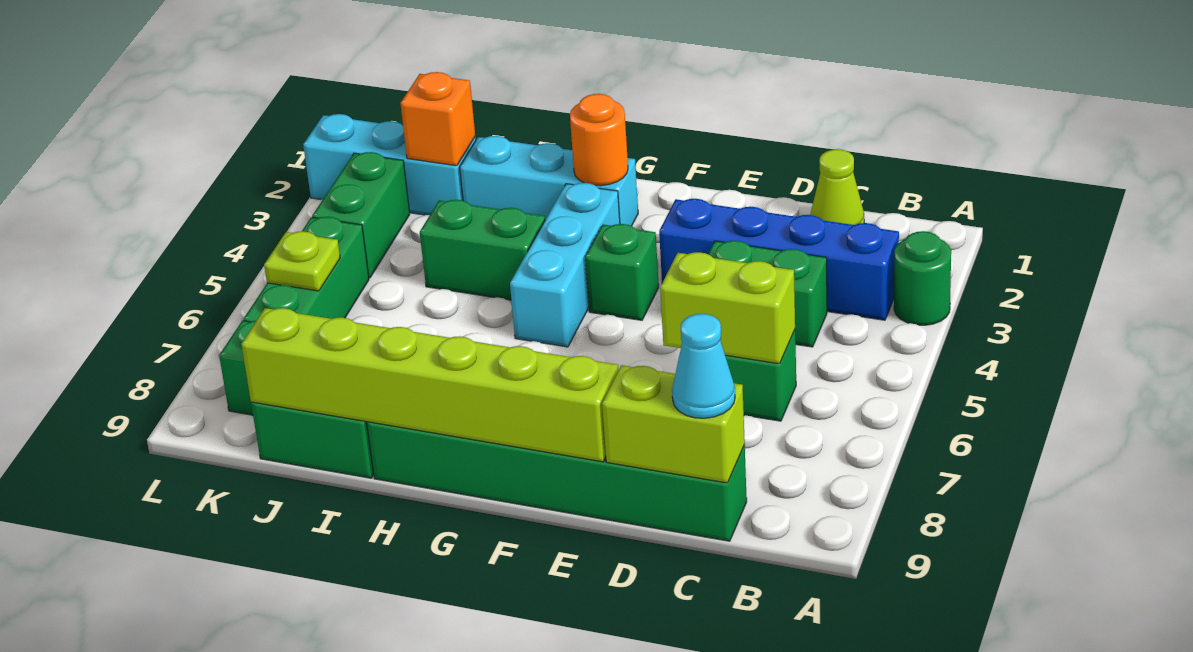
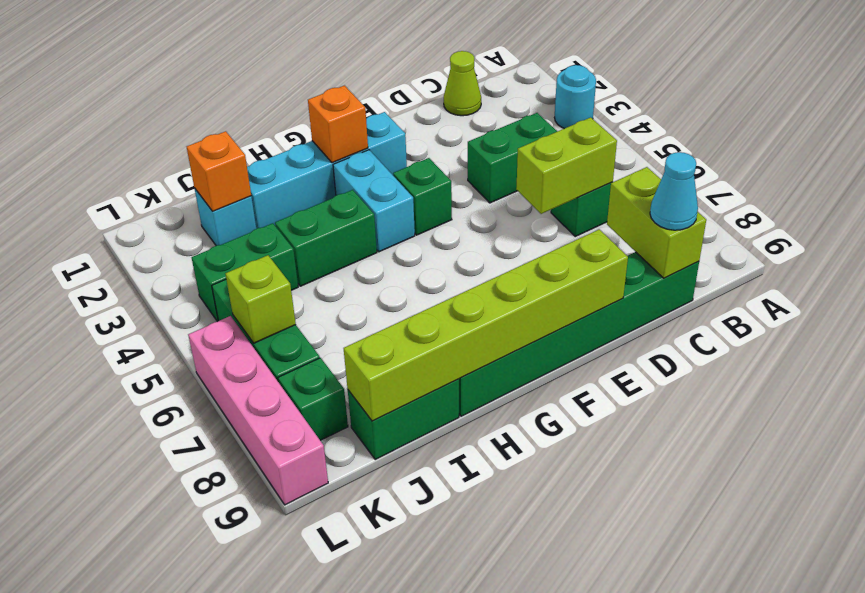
green 1x1 round brick [894,231,951,325] -> cyan 1x1 round brick [555,65,596,129]
blue 1x4 brick [659,199,899,320] -> none
lime 1x2 brick [602,365,745,483] -> lime 1x2 brick turned to [607,167,706,278]
cyan 1x3 brick [460,136,638,226] -> cyan 1x4 brick [247,112,407,229]
orange 1x1 round brick [570,94,628,186] -> orange 1x1 brick [308,86,368,163]
cyan 1x3 brick [510,183,620,347] -> cyan 1x2 brick [333,150,415,252]
cyan 1x3 brick [303,114,476,215] -> cyan 1x1 brick [194,188,256,246]
green 1x2 brick [312,152,410,278] -> green 1x2 brick turned to [192,223,298,322]
lime 1x1 plate [264,231,340,291] -> lime 1x1 brick [225,255,296,343]
none -> pink 1x4 brick [188,316,328,505]

